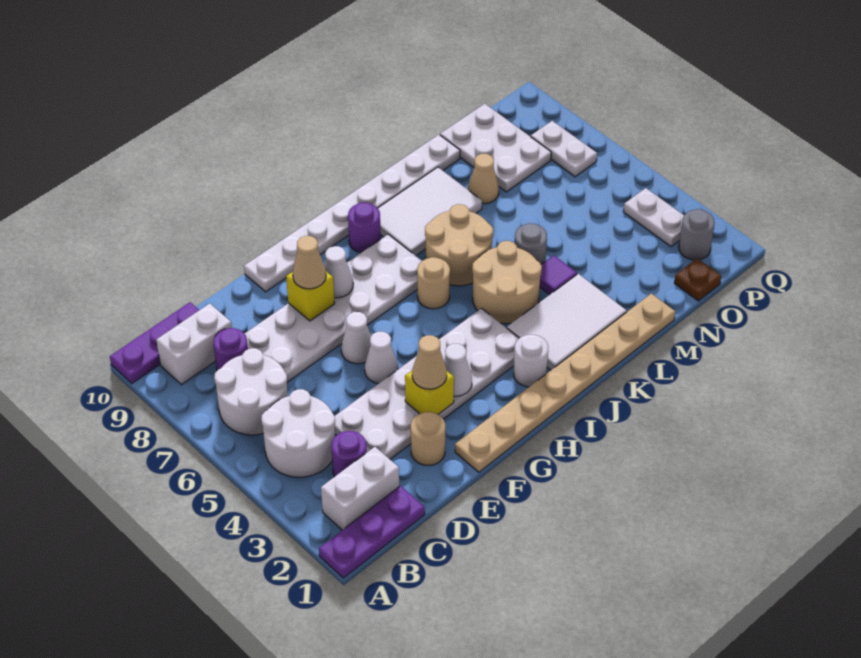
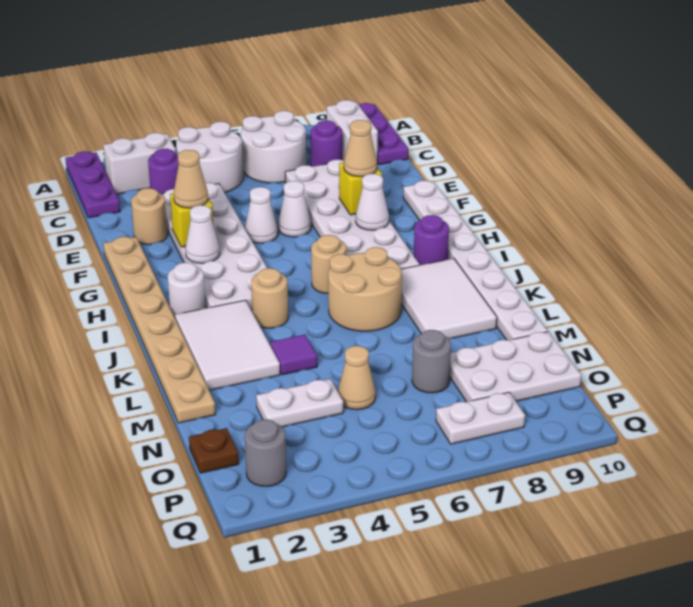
white 1x2 brick [321,447,399,530] -> white 1x2 brick turned to [103,133,176,194]
tan 2x2 round brick [472,241,542,323] -> tan 1x1 round brick [251,268,288,328]
grey 1x1 round brick [515,223,547,264] -> grey 1x1 round brick moved to [412,330,451,393]
tan 1x1 cone [468,154,499,204] -> tan 1x1 cone moved to [338,346,376,410]
white 1x2 plate [624,188,684,247] -> white 1x2 plate moved to [256,379,343,427]

